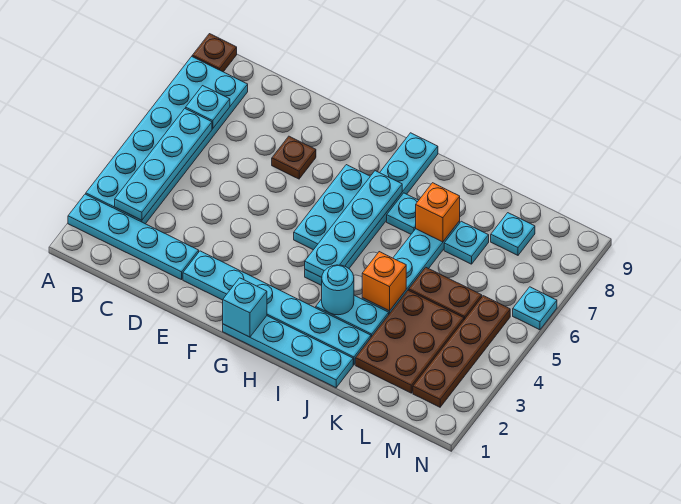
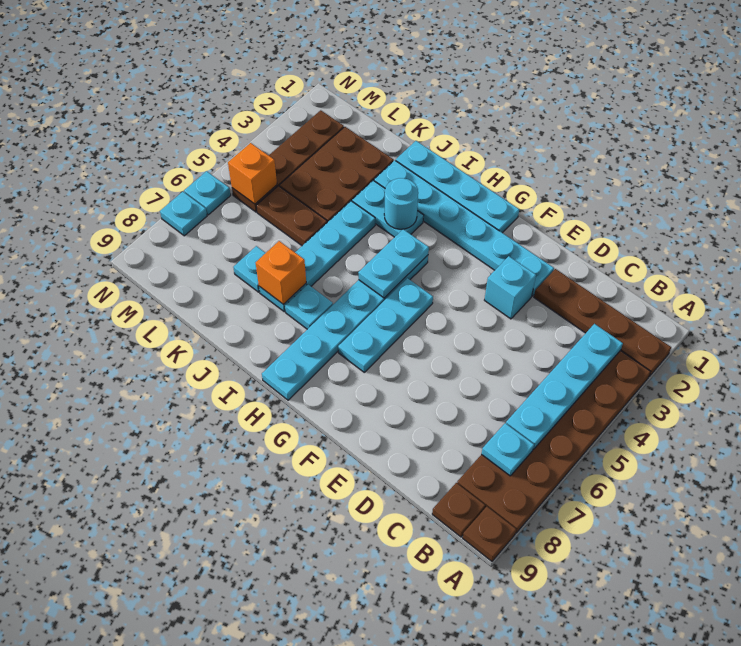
cyan 1x4 plate [68,194,199,280] -> brown 1x4 plate [534,269,671,377]
cyan 2x6 plate [86,57,248,224] -> brown 2x6 plate [457,351,651,533]
brown 1x1 plate [272,136,316,179] -> brown 1x1 plate moved to [432,483,485,537]
cyan 1x1 brick [223,278,267,337] -> cyan 1x1 brick moved to [485,256,536,319]
cyan 1x4 plate [305,171,402,278] -> cyan 1x2 plate [358,229,429,298]
orange 1x1 brick [362,252,406,311] -> orange 1x1 brick moved to [228,143,277,204]
cyan 1x1 plate [491,213,535,255] -> cyan 1x1 plate moved to [160,192,207,236]

